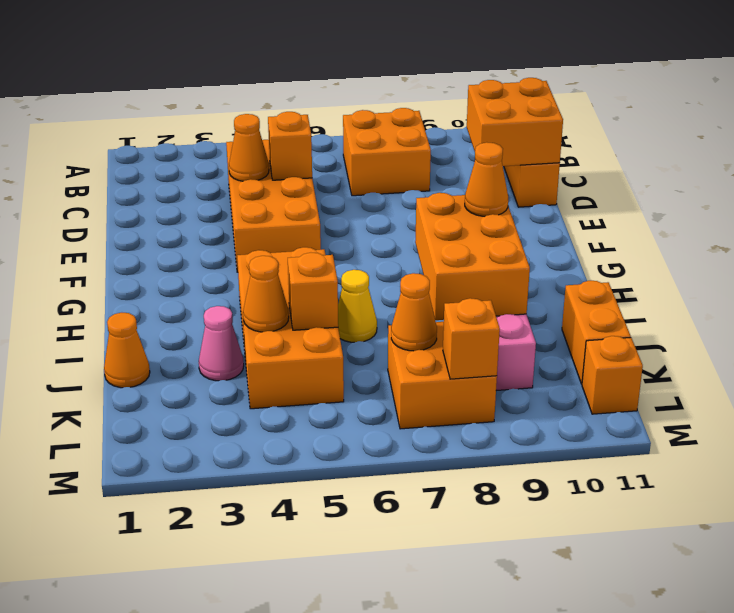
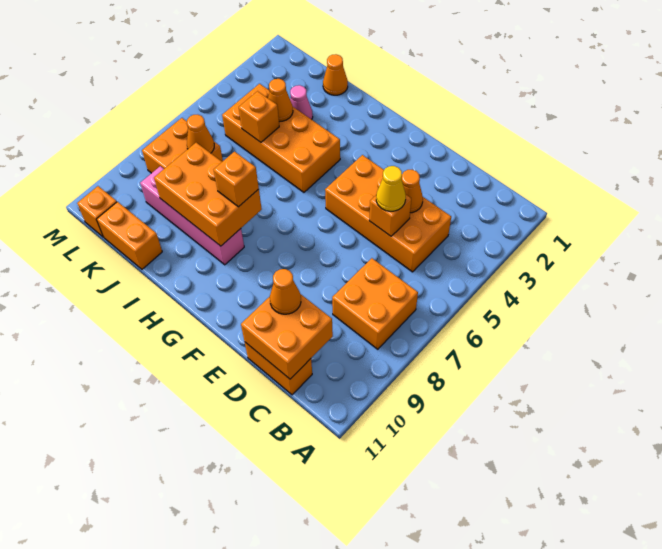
orange 1x1 cone [465,142,508,217] -> orange 1x1 cone moved to [270,269,301,314]
yellow 1x1 cone [338,270,377,342] -> yellow 1x1 cone moved to [376,166,406,211]
orange 1x1 brick [443,298,500,379] -> orange 1x1 brick moved to [214,152,259,207]

